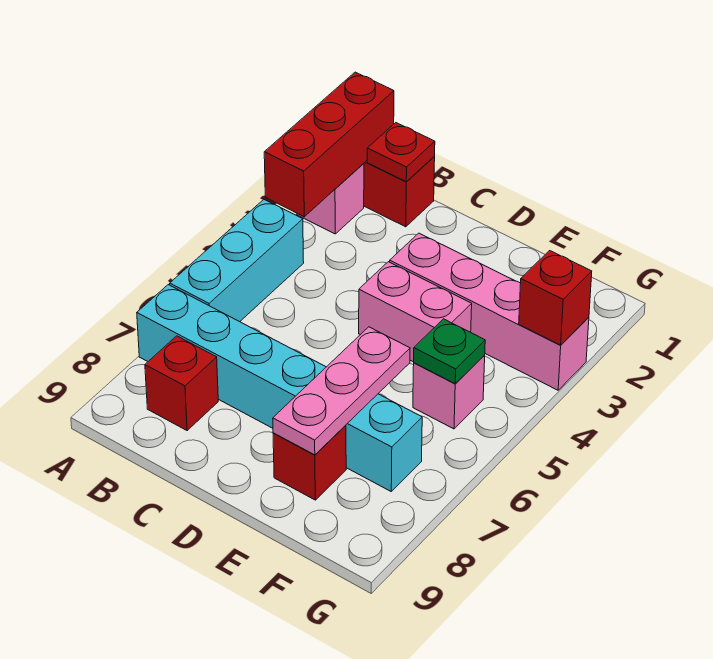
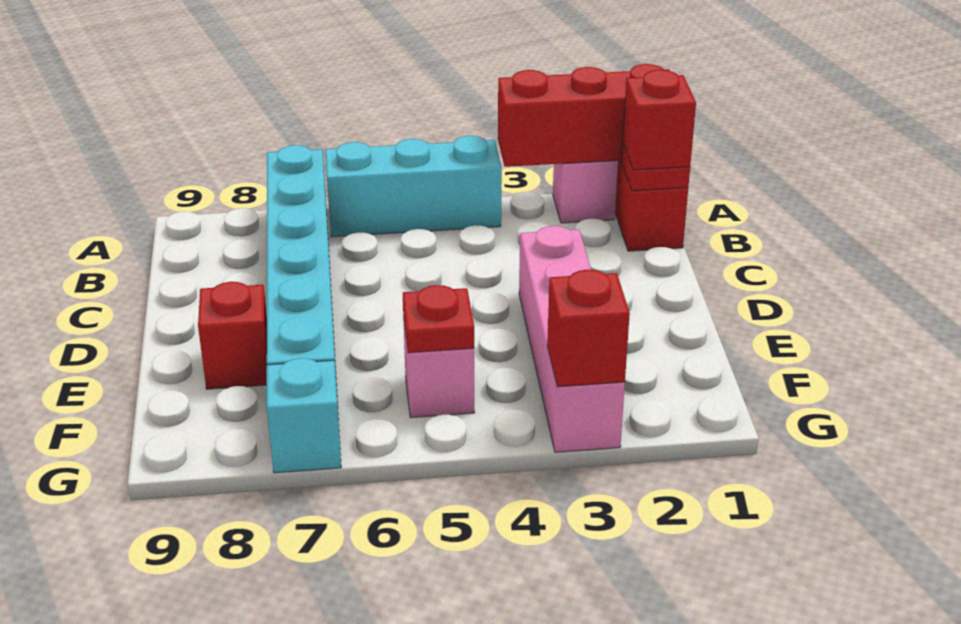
red 1x1 brick [145,336,218,431] -> red 1x1 brick moved to [623,70,696,170]
pink 1x2 brick [359,262,472,362] -> none
pink 1x3 plate [273,327,410,455] -> none
green 1x1 plate [414,319,485,383] -> red 1x1 plate [403,285,474,353]
none -> cyan 1x1 brick [267,358,341,473]

